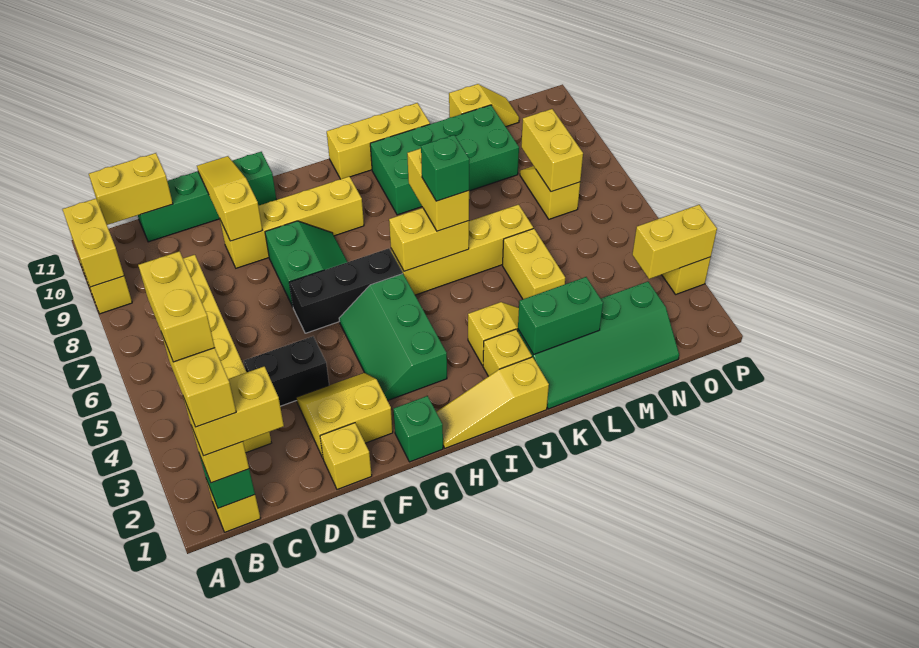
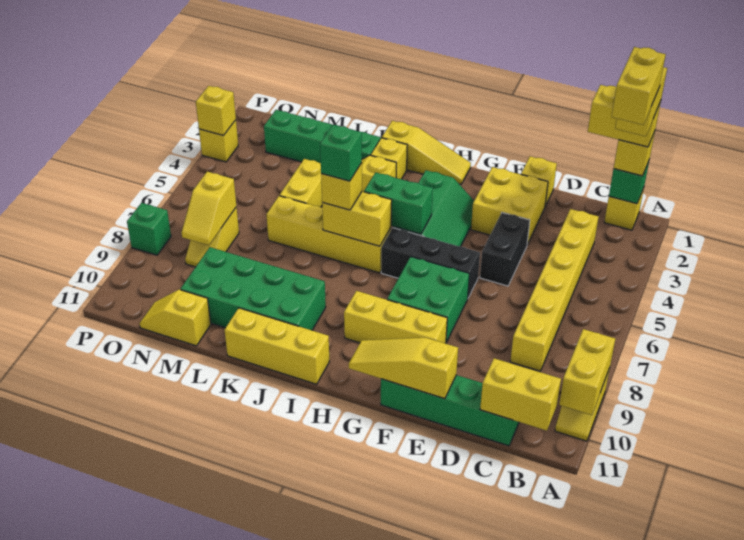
black 1x2 brick [244,336,329,406] -> black 1x2 brick turned to [480,213,530,286]
yellow 2x2 slope [296,373,393,458] -> yellow 2x2 brick [471,167,548,245]
yellow 1x4 brick [220,176,364,268] -> yellow 1x3 brick [344,291,447,344]
yellow 1x3 slope [197,156,262,241] -> yellow 1x3 slope turned to [349,338,458,399]
green 2x2 slope [265,221,347,307] -> green 2x2 brick [387,257,469,342]
green 1x1 brick [394,396,443,462] -> green 1x1 brick moved to [127,203,171,255]
yellow 1x2 brick [407,148,469,231] -> yellow 1x1 brick [321,163,362,210]
green 1x2 brick [518,277,603,354] -> green 1x2 brick moved to [364,172,433,234]
yellow 1x2 brick [521,109,583,192] -> yellow 1x2 slope [182,172,236,245]
yellow 1x2 brick [632,205,717,279] -> yellow 1x1 brick [196,86,236,136]

